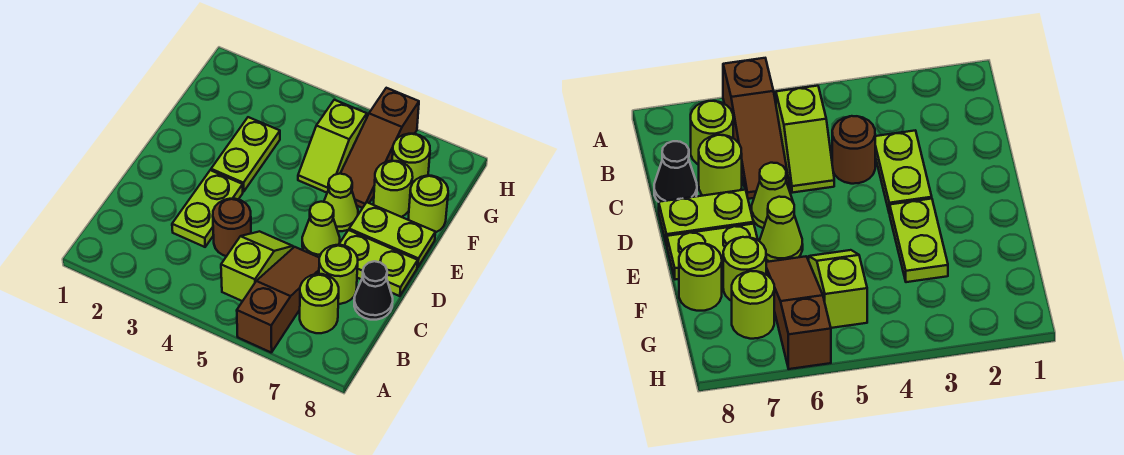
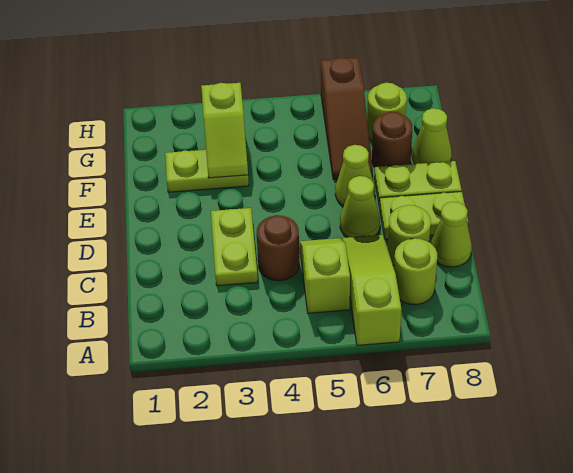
brown 1x3 slope [237,247,319,353] -> lime 1x3 slope [342,235,401,345]
black 1x1 cone [354,261,393,320] -> lime 1x1 cone [431,202,472,267]
lime 1x2 plate [211,117,280,192] -> lime 1x2 plate turned to [165,150,249,192]
lime 1x2 slope [298,100,367,193] -> lime 1x2 slope moved to [201,83,248,178]
lime 1x1 round brick [374,161,413,217] -> brown 1x1 round brick [372,112,412,168]
lime 1x1 round brick [409,176,448,233] -> lime 1x1 cone [412,108,451,164]

